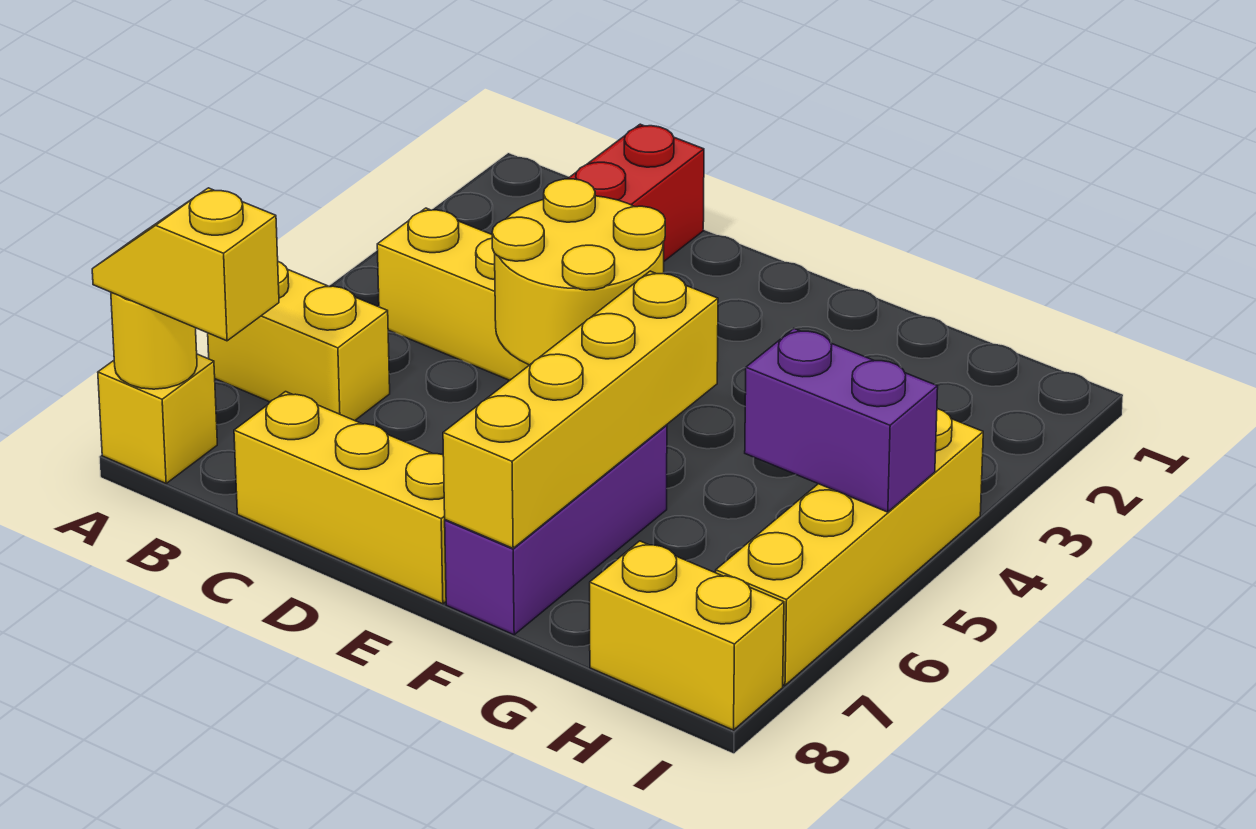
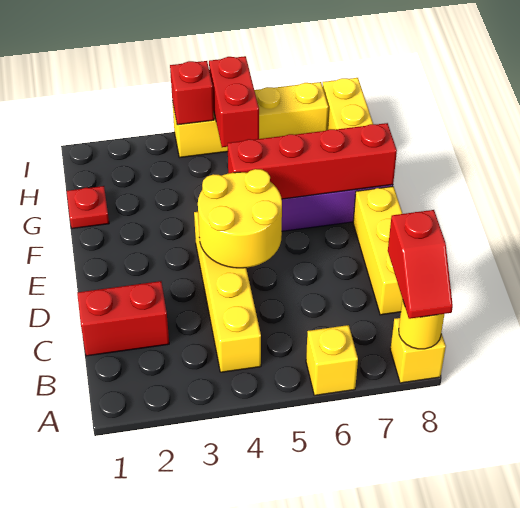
yellow 1x2 brick [208,262,390,421] -> yellow 1x1 brick [306,325,358,395]
yellow 1x2 slope [92,188,279,341] -> red 1x2 slope [388,210,453,319]
yellow 1x4 brick [443,271,718,548] -> red 1x4 brick [228,123,397,199]
none -> red 1x1 plate [67,186,109,229]
purple 1x2 brick [745,329,938,512] -> red 1x2 brick [209,56,259,147]
none -> red 1x1 brick [170,61,214,125]

